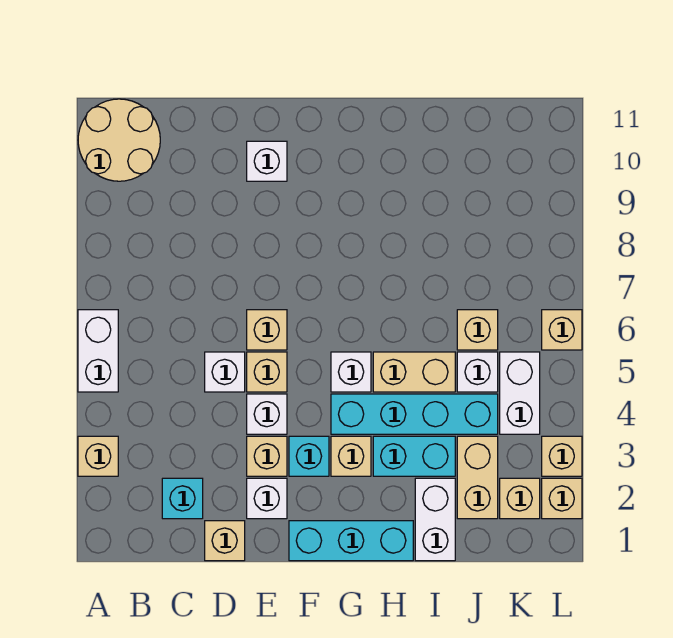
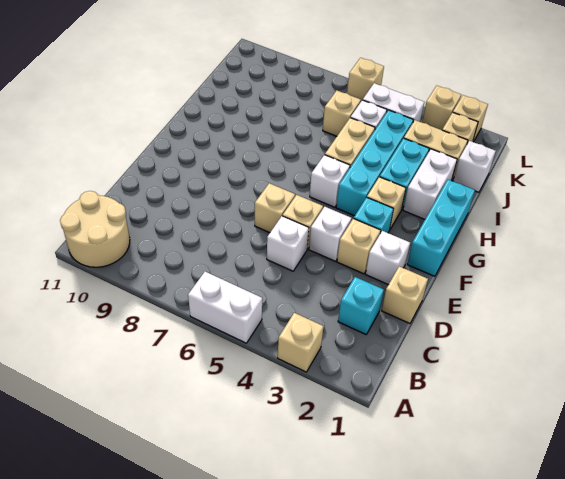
white 1x1 brick [247,141,287,181] -> white 1x1 brick moved to [453,141,496,192]
white 1x2 brick [415,478,455,561] -> white 1x2 brick turned to [403,149,457,219]

